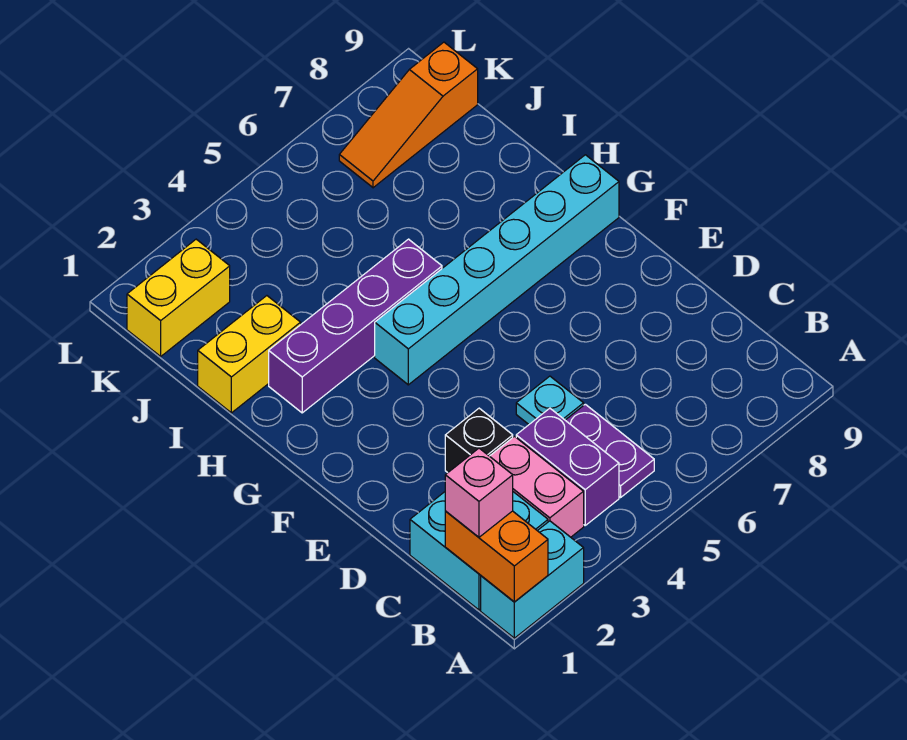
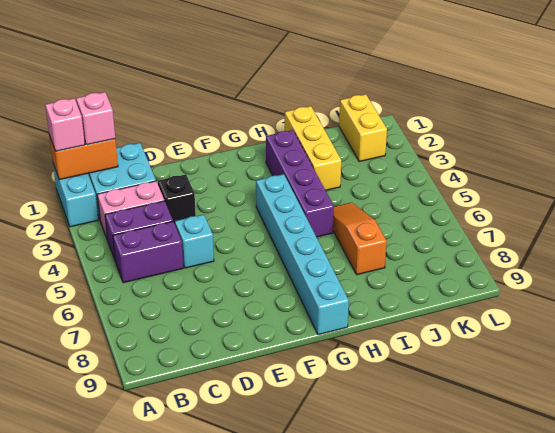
none -> pink 1x1 brick [45,98,85,151]
purple 1x2 plate [565,404,654,497] -> purple 1x2 brick [113,222,183,283]
cyan 1x1 plate [516,376,584,424] -> cyan 1x1 brick [175,214,214,268]
yellow 1x2 brick [198,296,301,413] -> yellow 1x3 brick [285,106,341,190]
orange 1x3 slope [339,42,478,188] -> orange 1x3 slope moved to [333,203,387,275]

